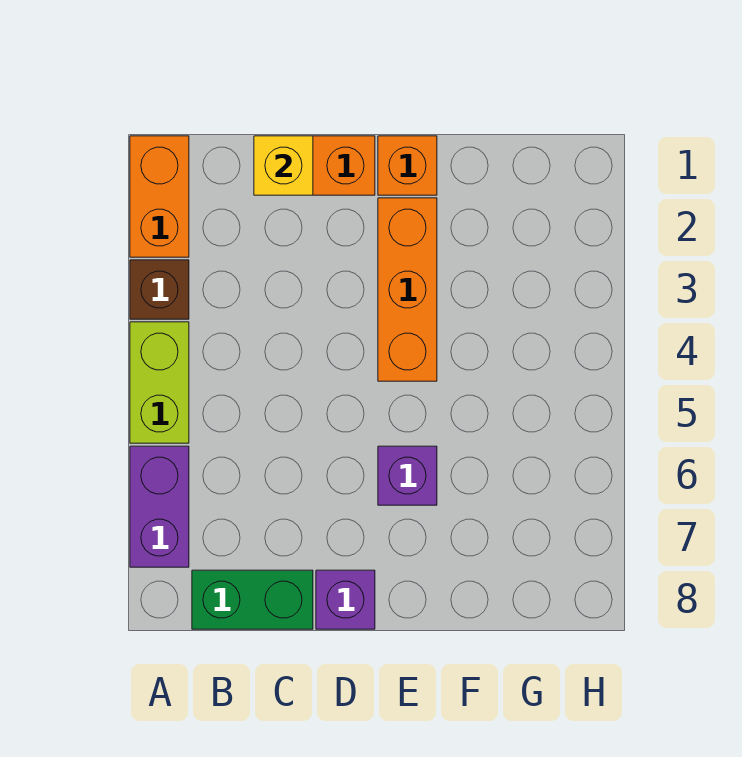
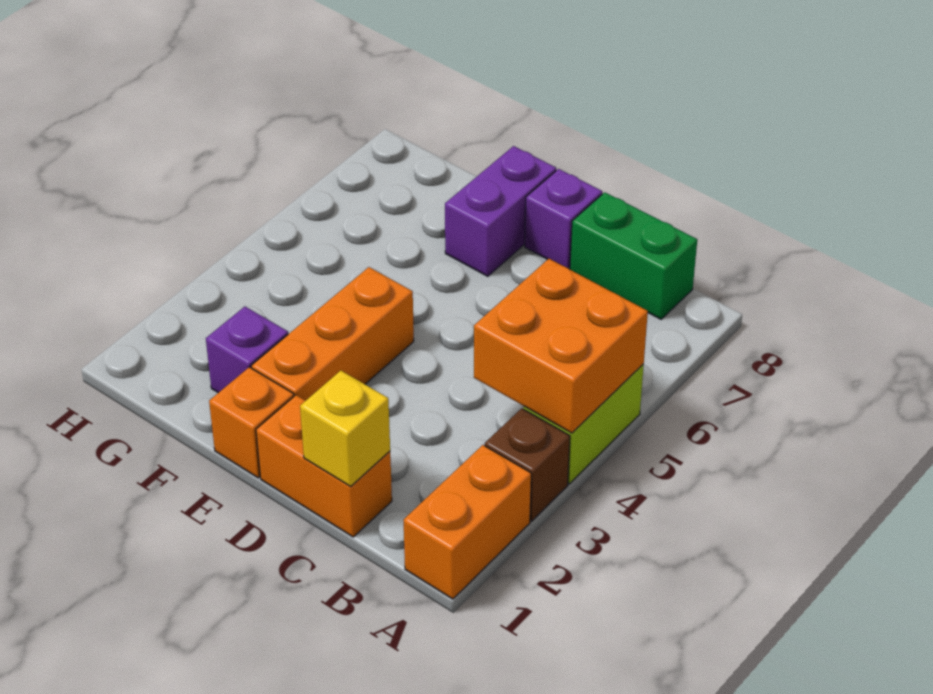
none -> orange 2x2 brick [474,259,648,433]
purple 1x2 brick [130,446,189,567] -> purple 1x2 brick moved to [445,146,556,276]
purple 1x1 brick [378,446,437,505] -> purple 1x1 brick moved to [206,307,288,393]

